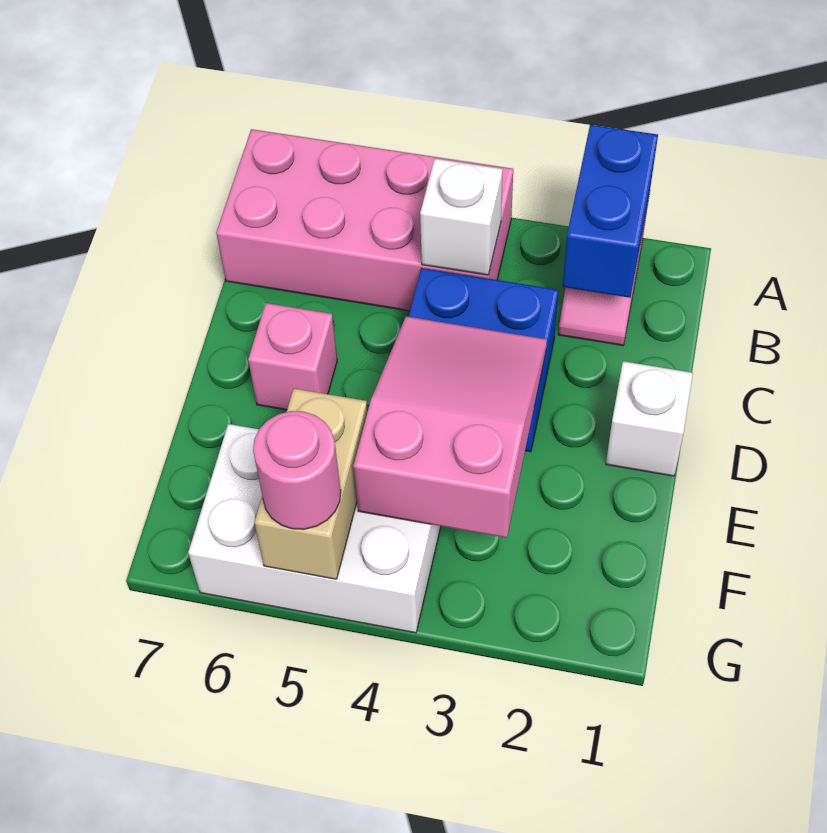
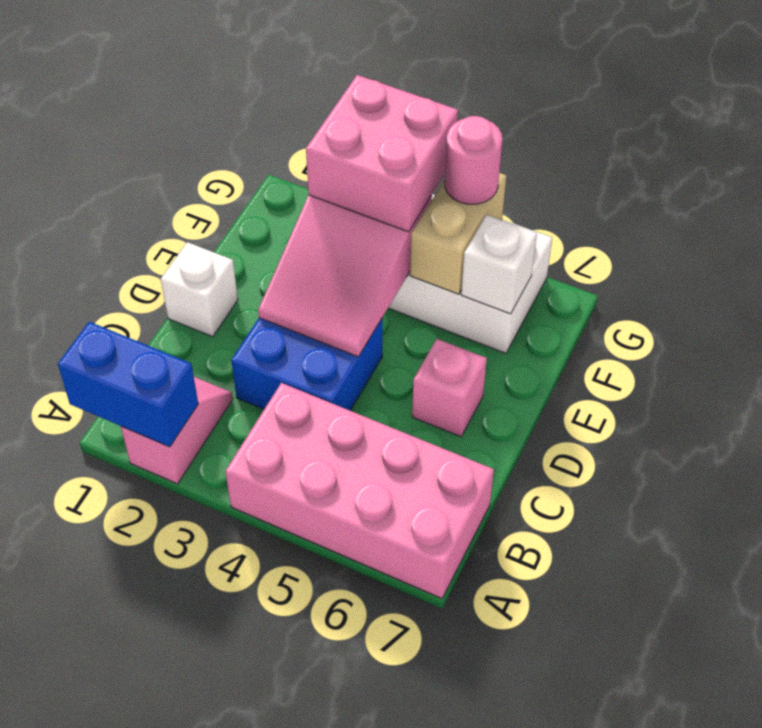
blue 1x2 brick [563,125,658,298] -> blue 1x2 brick turned to [58,322,198,447]
white 1x1 brick [420,159,503,275] -> white 1x1 brick moved to [461,215,537,314]
none -> pink 2x2 brick [306,75,458,232]

